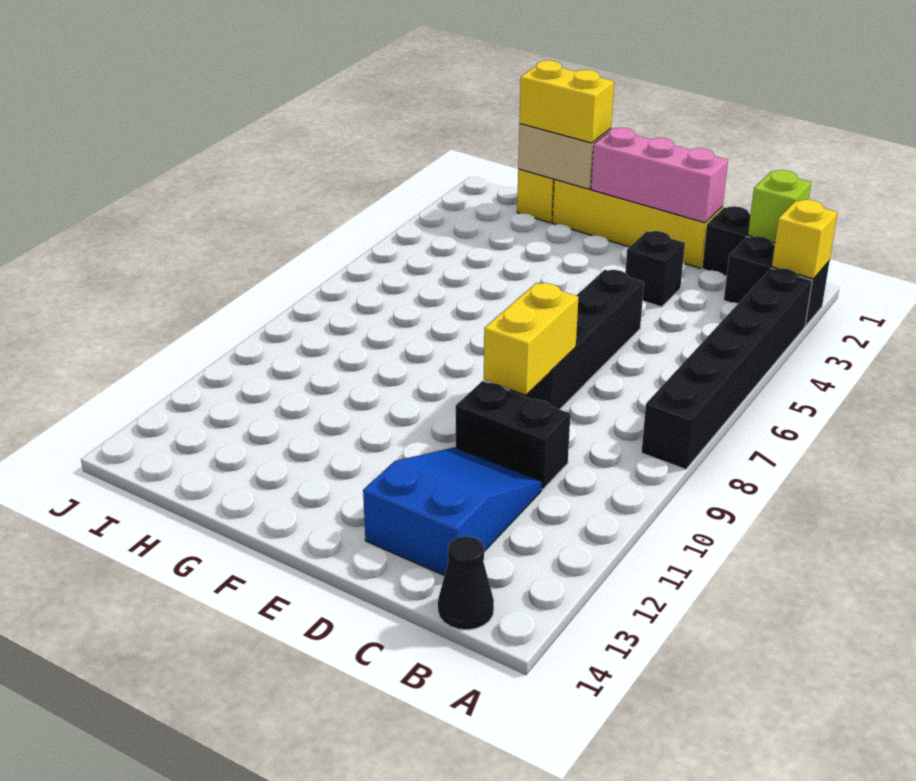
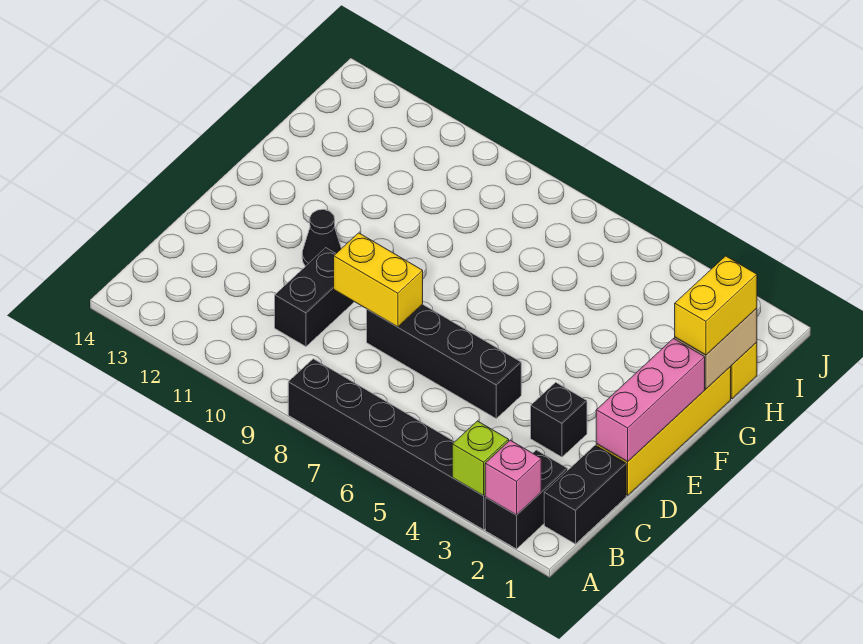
yellow 1x1 brick [772,200,838,279] -> pink 1x1 brick [485,440,541,515]
lime 1x1 brick [748,170,811,243] -> lime 1x1 brick moved to [452,421,509,496]
black 1x1 cone [438,536,494,630] -> black 1x1 cone moved to [302,210,341,266]
blue 2x3 slope [363,447,542,576] -> none

